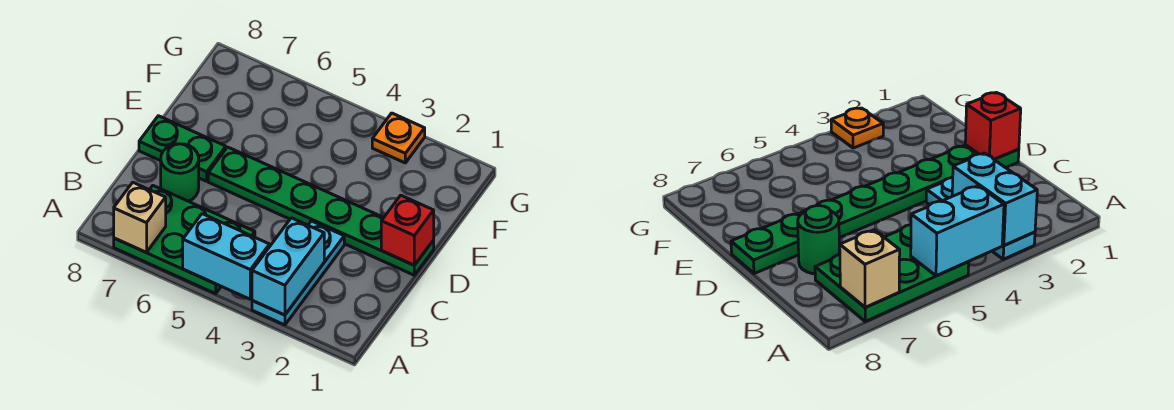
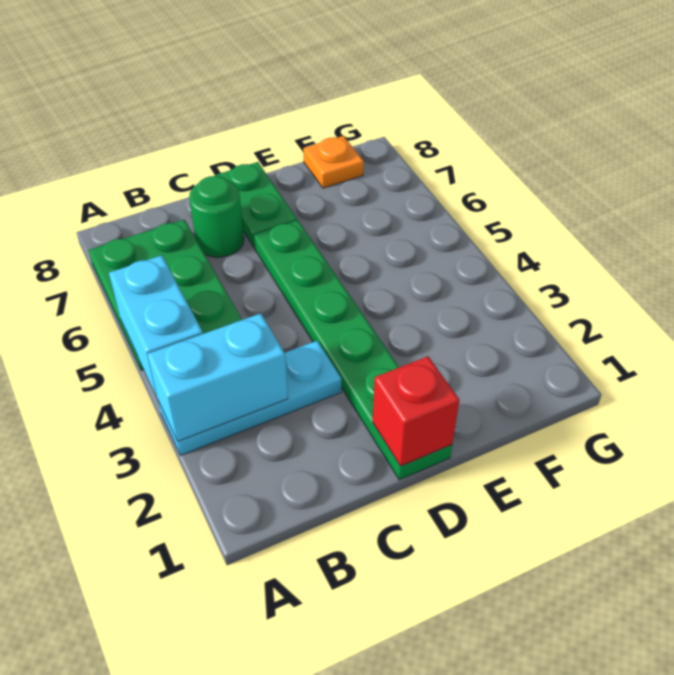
tan 1x1 brick [114,183,166,252] -> none
orange 1x1 plate [372,113,425,163] -> orange 1x1 plate moved to [303,136,364,188]

